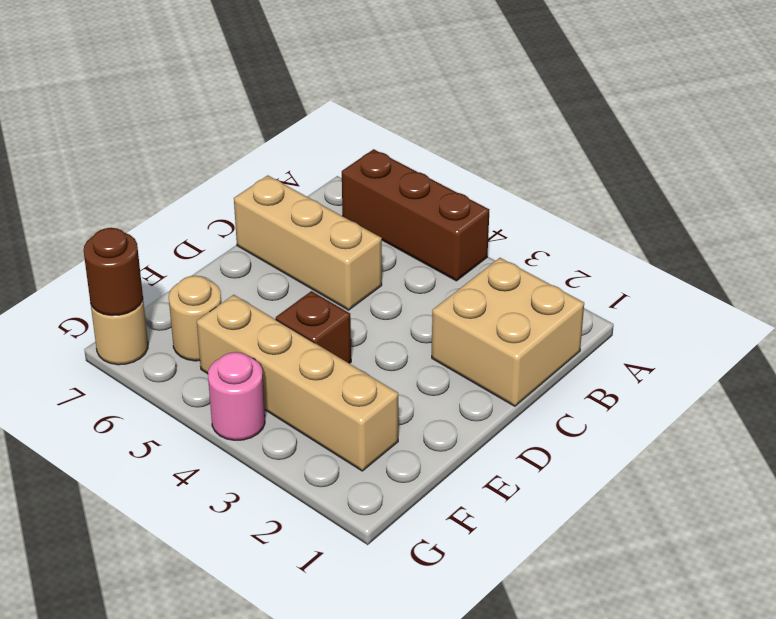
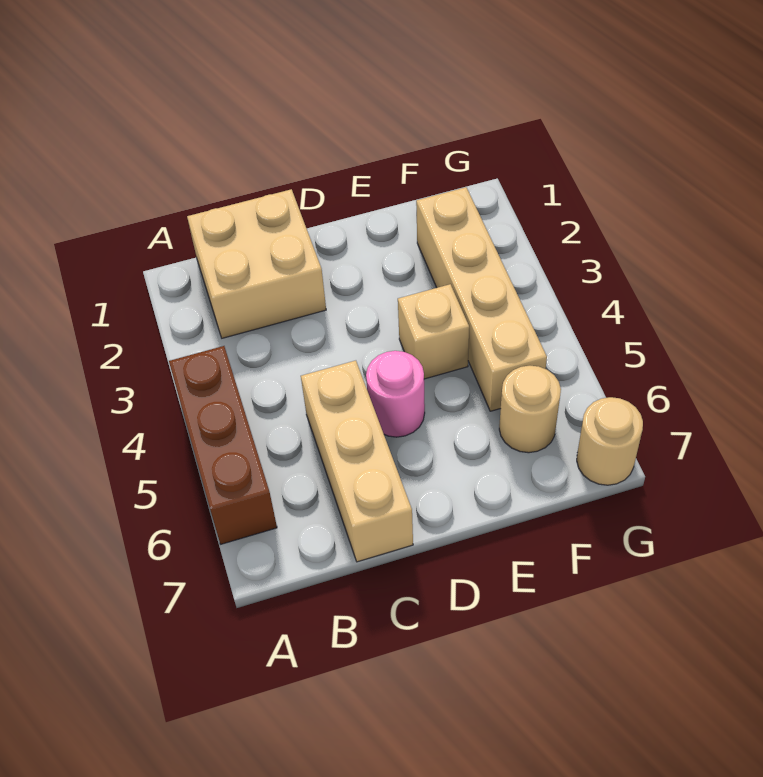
brown 1x1 brick [276,291,351,363] -> tan 1x1 brick [398,284,469,379]
pink 1x1 round brick [208,352,265,440] -> pink 1x1 round brick moved to [366,351,425,437]
brown 1x1 round brick [84,228,143,316] -> none

